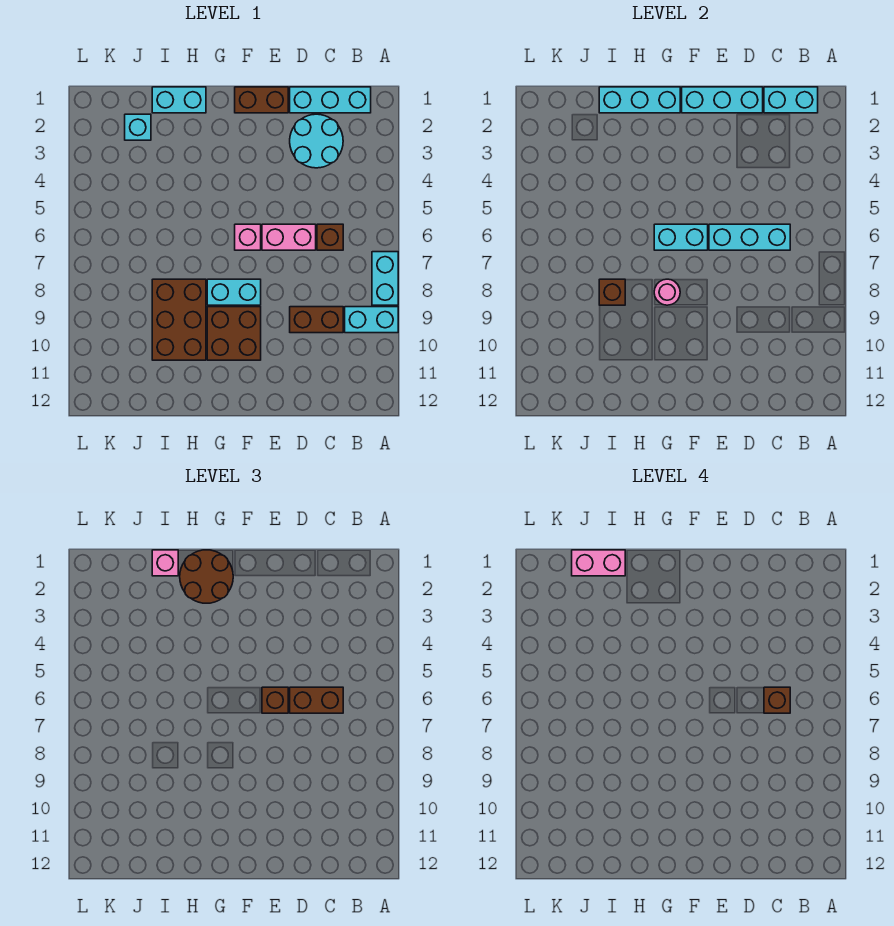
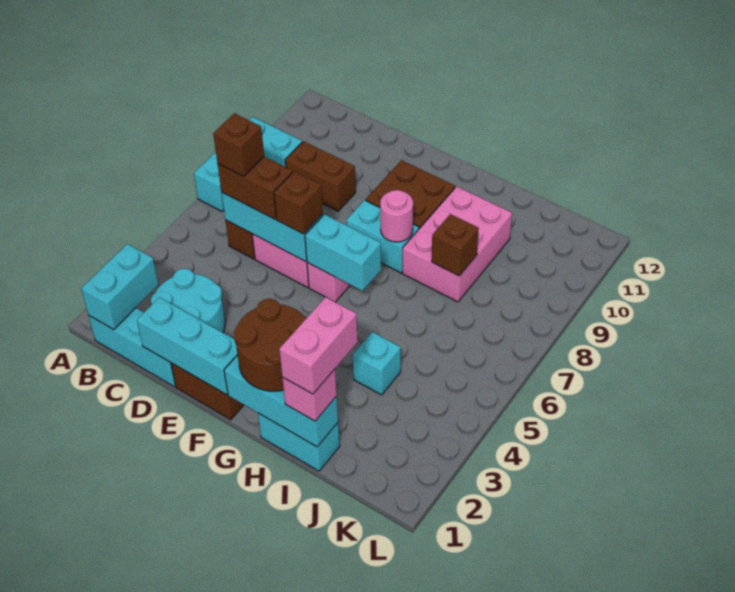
cyan 1x2 brick [764,87,818,113] -> cyan 1x2 brick turned to [81,244,158,330]
brown 2x3 brick [152,279,206,360] -> pink 2x3 brick [403,186,512,302]
pink 1x2 brick [572,550,625,576] -> pink 1x2 brick turned to [279,297,358,394]
cyan 1x1 brick [125,114,151,140] -> cyan 1x1 brick moved to [353,332,401,395]

